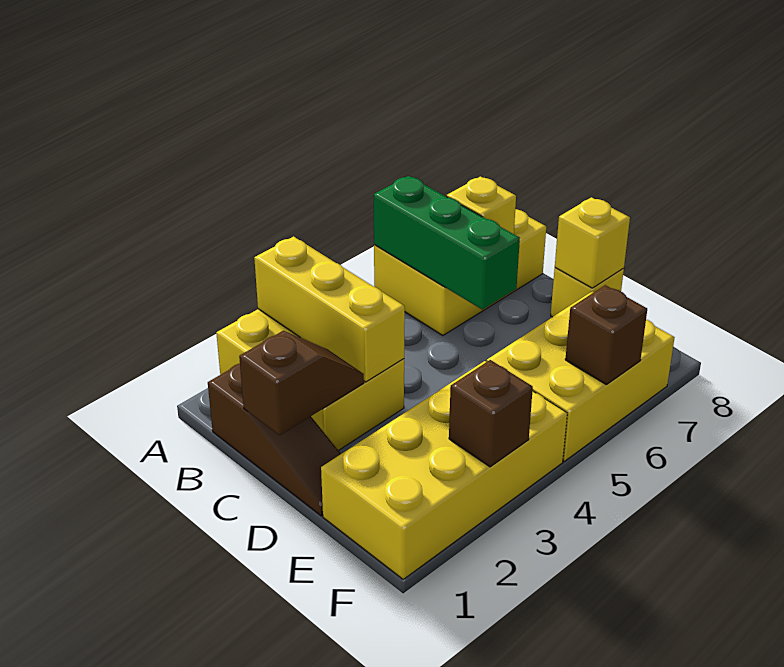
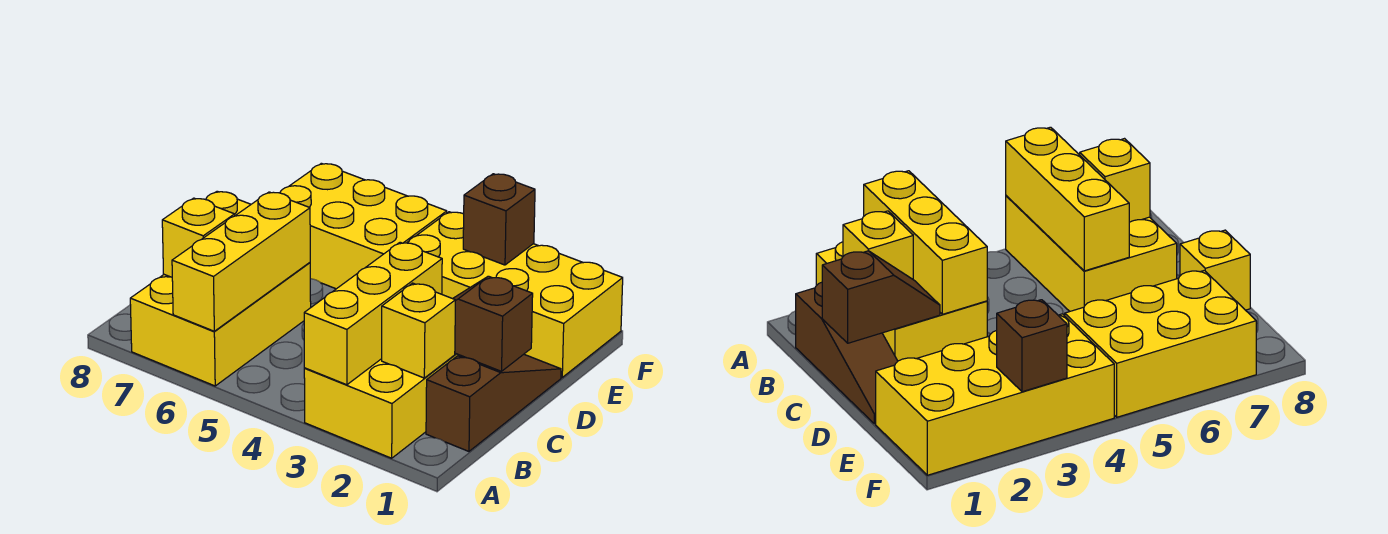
yellow 2x3 brick [374,209,546,336] -> yellow 2x3 brick turned to [130,263,311,386]
green 1x3 brick [374,176,520,310] -> yellow 1x3 brick [172,192,310,331]
yellow 1x1 brick [555,197,630,288] -> yellow 1x1 brick moved to [382,283,455,378]
brown 1x1 brick [565,285,647,385] -> none

